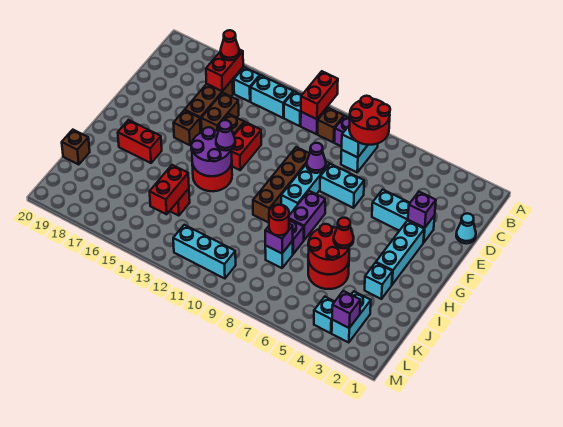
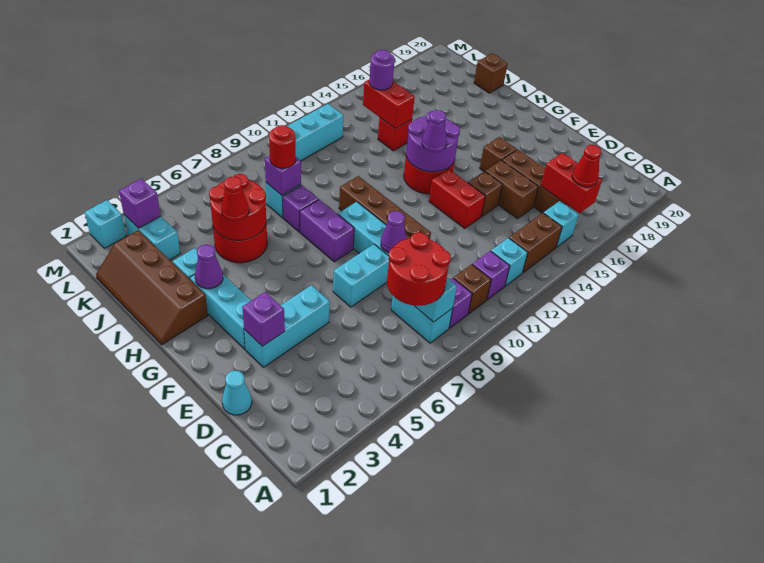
red 1x2 brick [301,71,338,119] -> none
cyan 1x2 brick [251,75,293,118] -> brown 1x2 brick [509,213,562,273]
none -> brown 2x4 slope [96,230,208,345]
none -> purple 1x1 cone [195,245,223,289]
red 1x2 brick [118,120,162,163] -> none
none -> purple 1x1 round brick [369,50,395,90]
cyan 1x1 brick [314,297,335,333] -> cyan 1x1 brick moved to [85,200,126,248]

